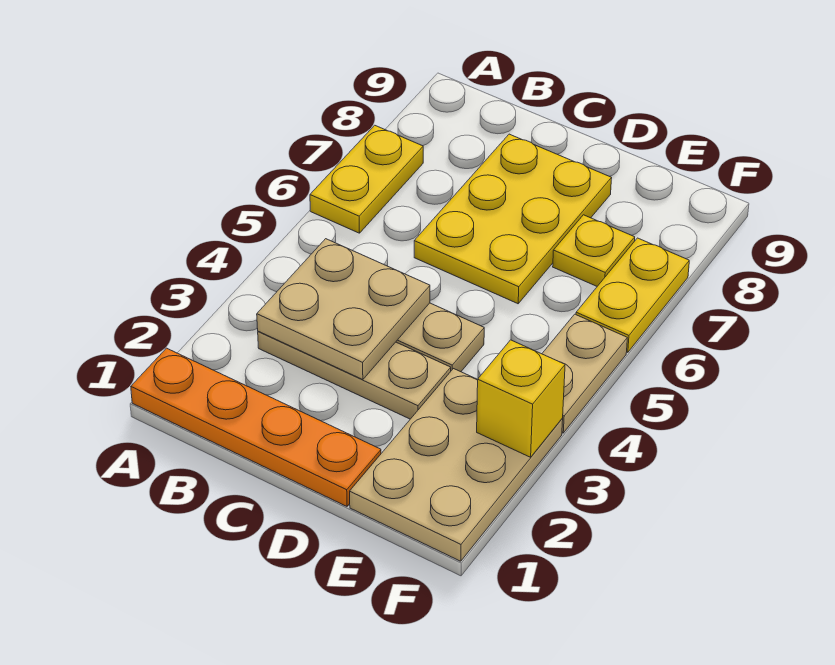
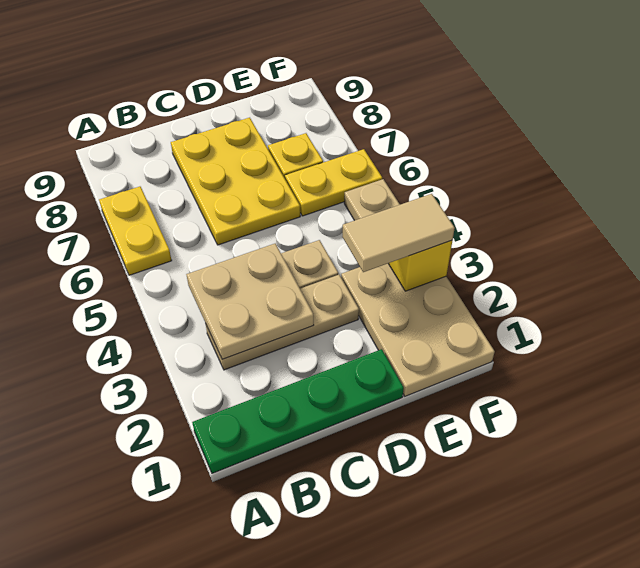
orange 1x4 plate [131,348,381,506] -> green 1x4 plate [192,349,404,473]
none -> tan 1x2 tile [342,194,455,272]
yellow 1x2 plate [576,238,689,352] -> yellow 1x2 plate turned to [285,149,382,216]

